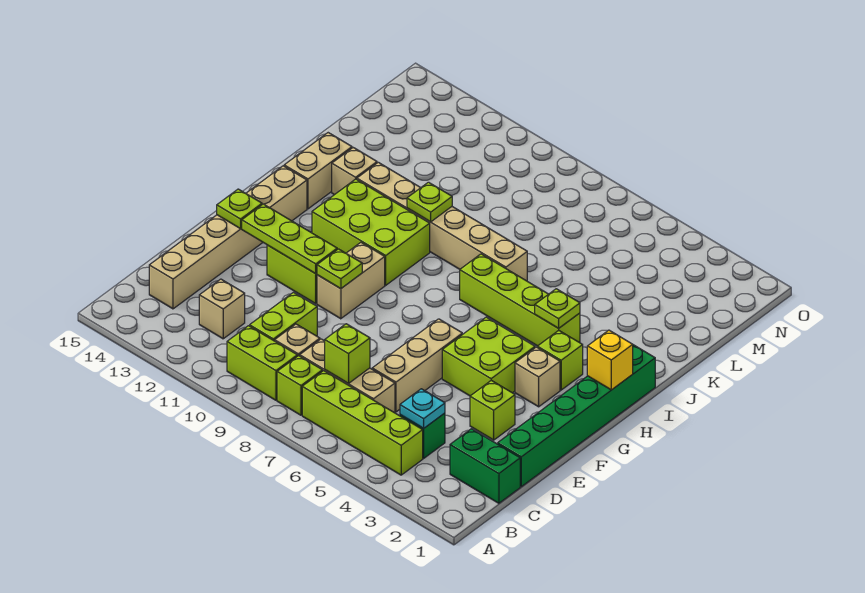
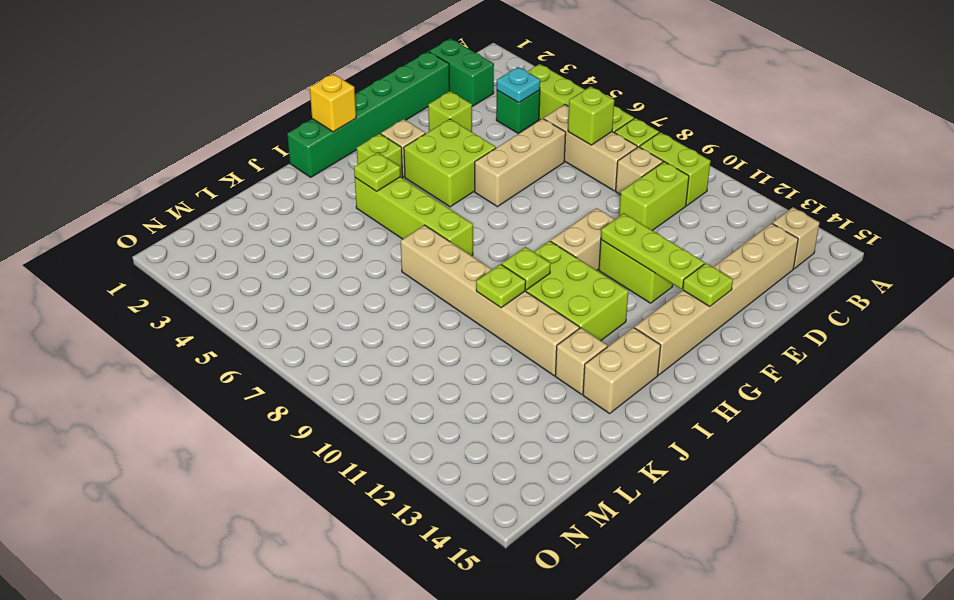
tan 1x1 brick [199,279,245,339] -> tan 1x1 brick moved to [772,207,820,269]
lime 1x1 plate [317,249,362,289] -> lime 1x1 plate moved to [502,247,551,290]

